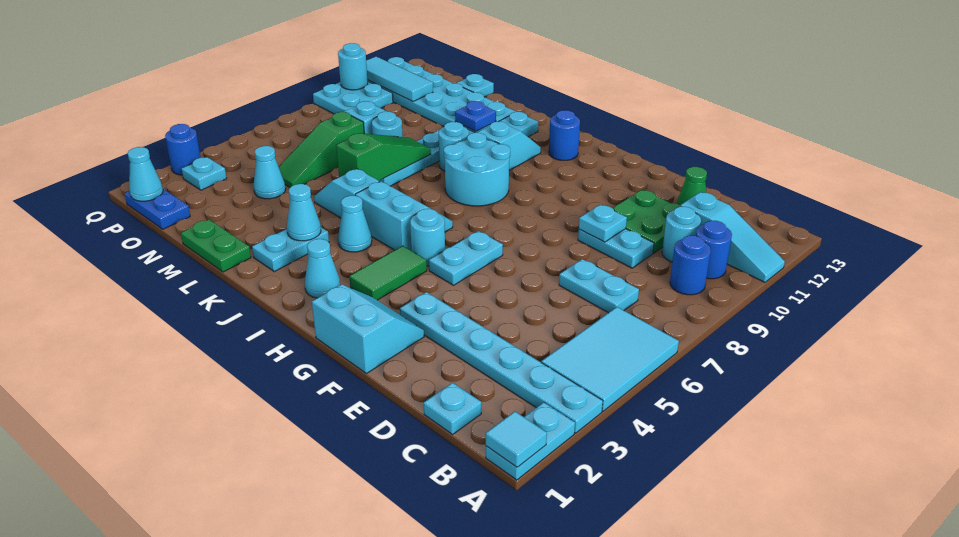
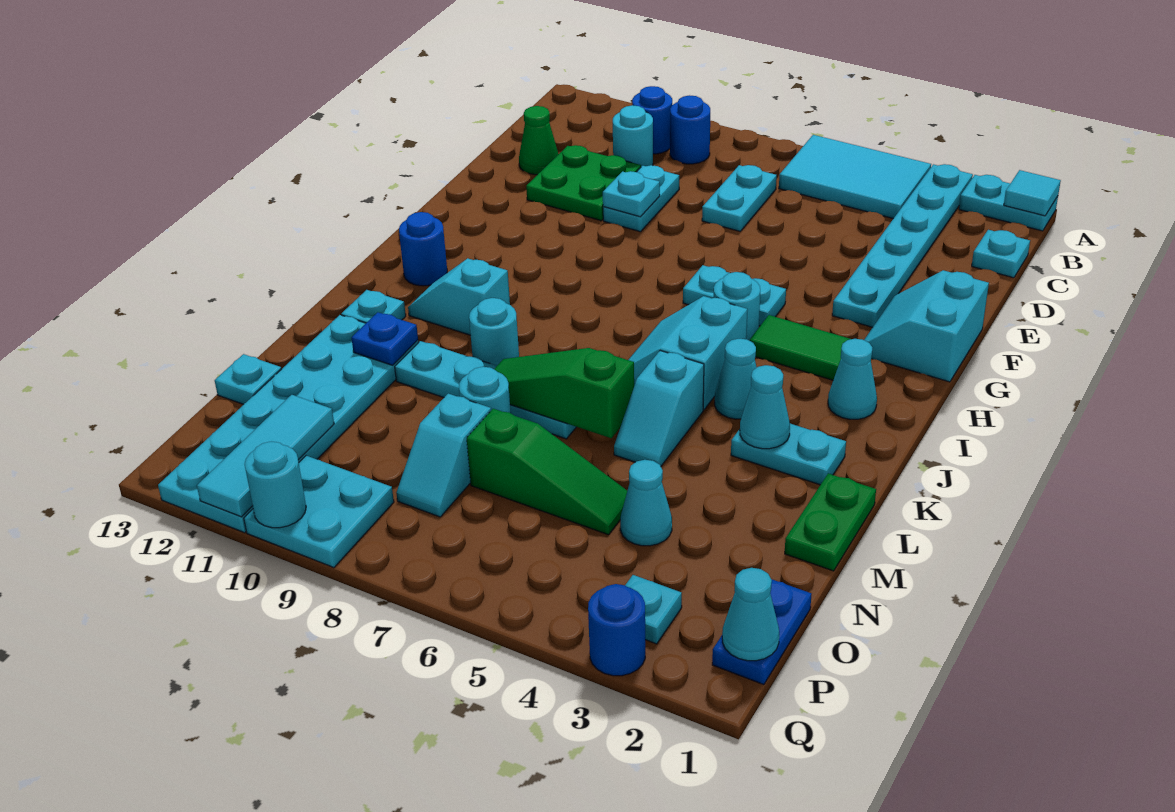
cyan 1x3 slope [681,192,785,282] -> none
cyan 2x2 round brick [444,132,510,206] -> none

